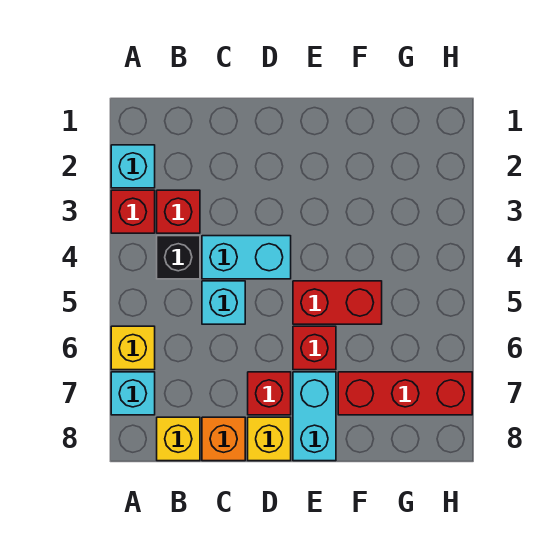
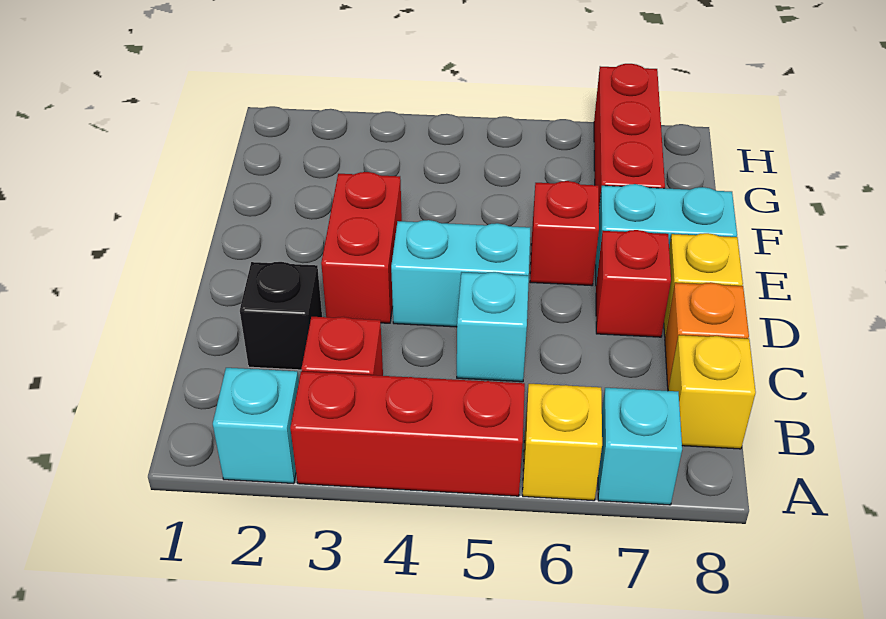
red 1x1 brick [111,190,155,233] -> red 1x3 brick [290,372,525,496]
black 1x1 brick [157,236,200,279] -> black 1x1 brick moved to [240,262,322,370]
cyan 1x2 brick [202,236,291,279] -> cyan 1x2 brick turned to [391,220,530,327]
red 1x2 brick [293,281,382,324] -> red 1x2 brick moved to [321,172,402,323]

